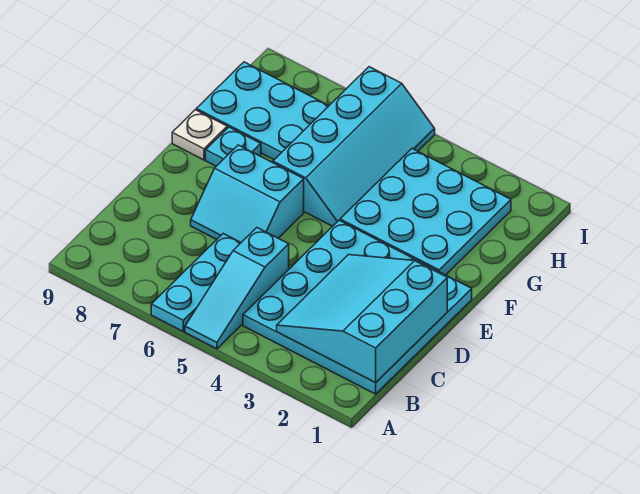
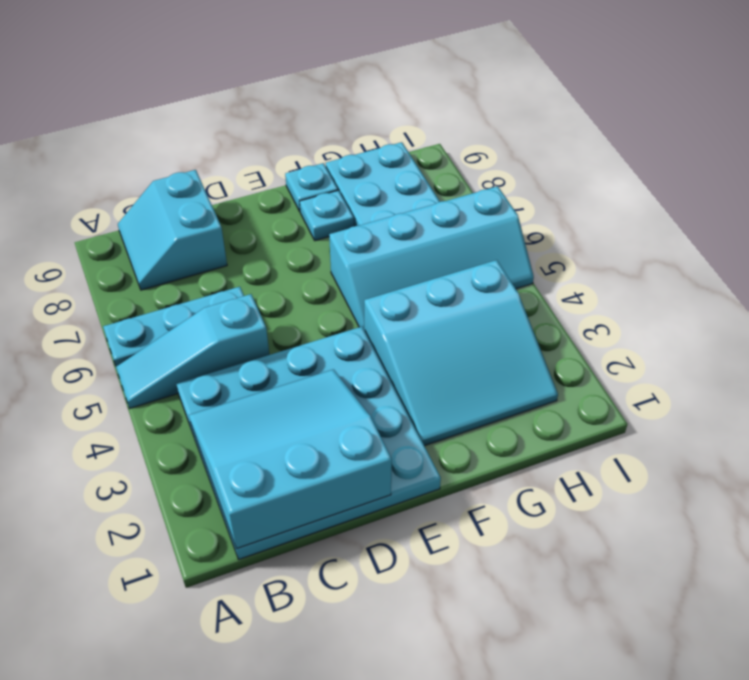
cyan 2x2 slope [191,145,304,242] -> cyan 2x2 slope moved to [118,170,227,290]
cyan 3x3 plate [340,149,511,275] -> cyan 3x3 slope [364,260,558,446]
white 1x1 plate [172,110,227,160] -> cyan 1x1 plate [285,163,338,211]

